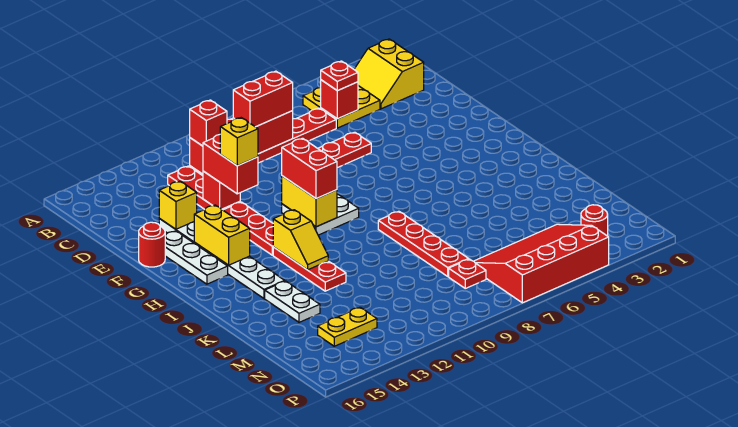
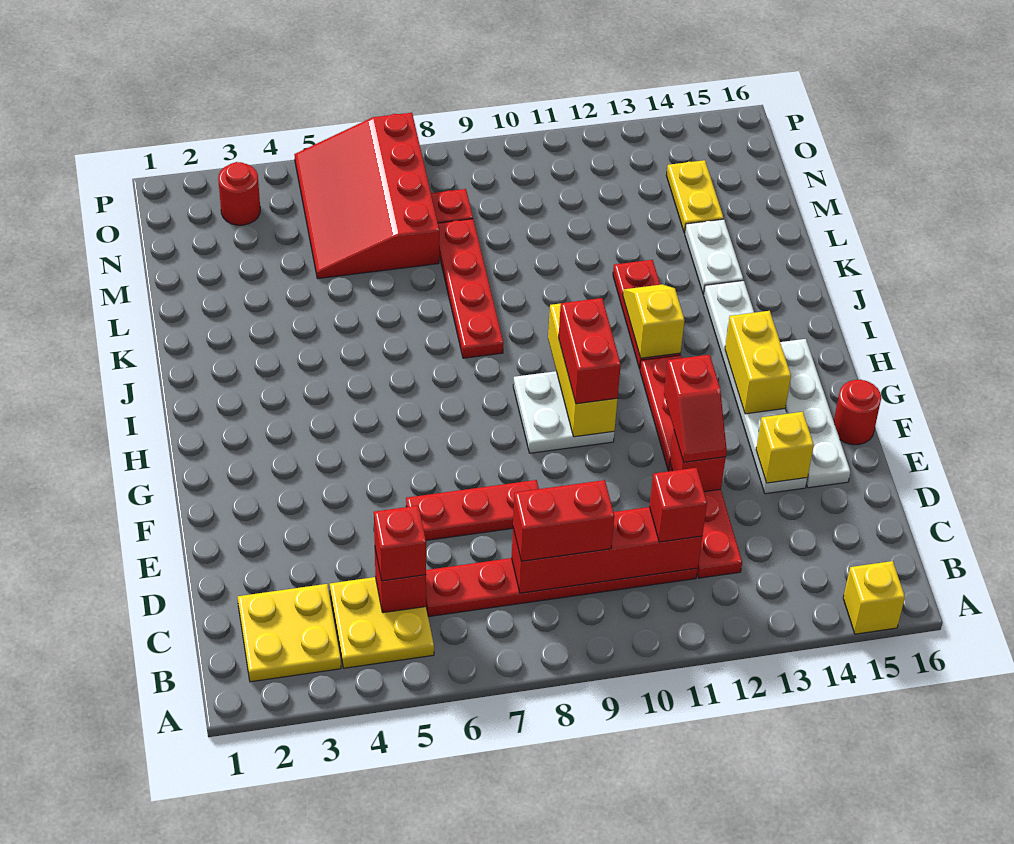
yellow 2x2 slope [354,39,424,109] -> yellow 2x2 plate [238,584,341,682]
red 1x1 plate [321,61,358,91] -> red 1x1 brick [374,506,426,581]
red 1x2 brick [203,135,258,194] -> red 1x2 slope [664,355,727,462]
yellow 1x1 brick [220,118,258,166] -> yellow 1x1 brick moved to [843,561,905,634]
white 1x3 plate [165,231,228,284] -> white 1x4 plate [780,339,850,488]
yellow 1x2 brick [282,176,337,227] -> yellow 1x3 brick [548,304,618,437]
red 3x4 slope [474,224,609,303] -> red 3x4 slope turned to [294,113,439,279]
yellow 1x2 plate [318,307,377,346] -> yellow 1x2 plate turned to [666,160,724,233]

